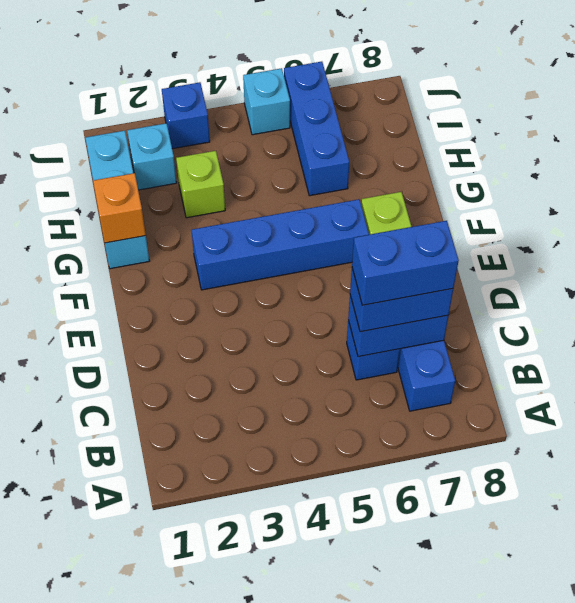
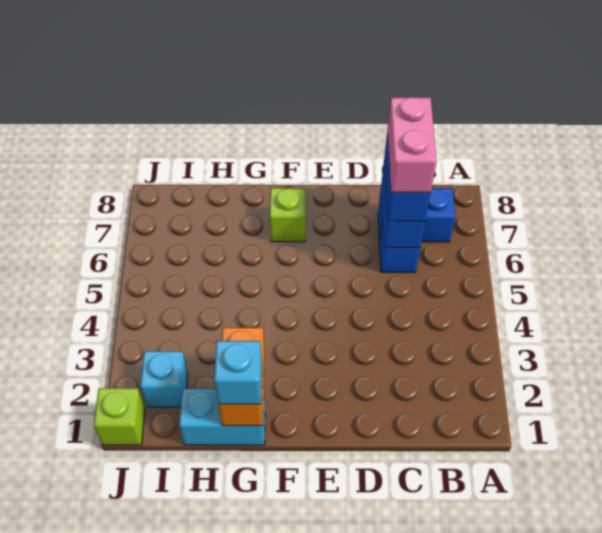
blue 1x2 brick [352,221,459,305] -> pink 1x2 brick [388,97,437,193]
blue 1x4 brick [192,199,369,290] -> none
cyan 1x3 brick [85,131,150,269] -> cyan 1x2 brick [179,389,265,445]
orange 1x1 brick [93,173,146,243] -> orange 1x2 brick [218,328,265,426]
lime 1x1 brick [176,151,225,218] -> lime 1x1 brick moved to [94,388,145,445]
blue 1x3 brick [284,62,349,196] -> none
blue 1x1 brick [162,82,210,149] -> none
cyan 1x1 brick [243,68,290,135] -> cyan 1x1 brick moved to [214,341,262,404]

